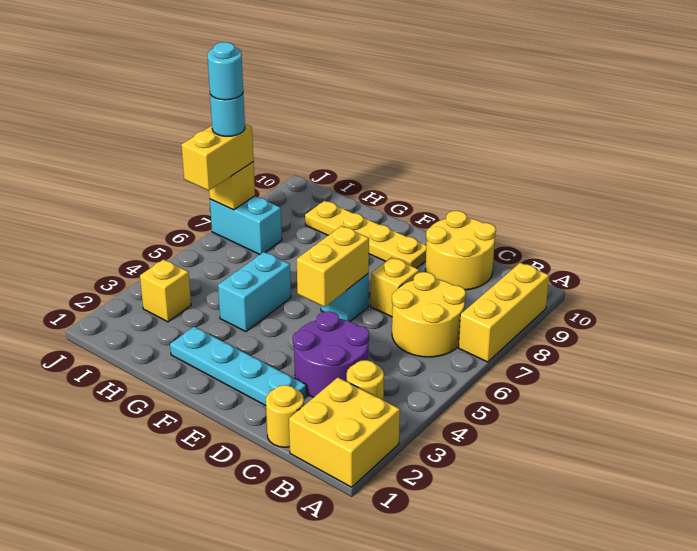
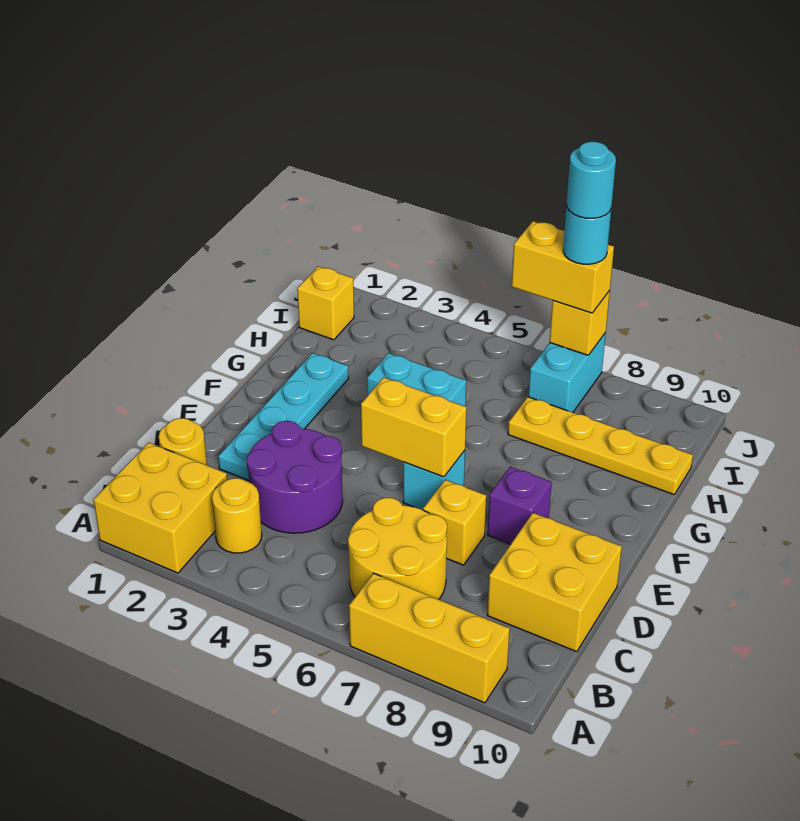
yellow 2x2 round brick [425,211,496,290] -> yellow 2x2 brick [487,513,622,652]
none -> purple 1x1 brick [488,467,552,544]
yellow 1x4 plate [305,201,426,268] -> yellow 1x4 plate turned to [508,397,693,494]
yellow 1x1 brick [140,259,191,322] -> yellow 1x1 brick moved to [297,266,354,340]

